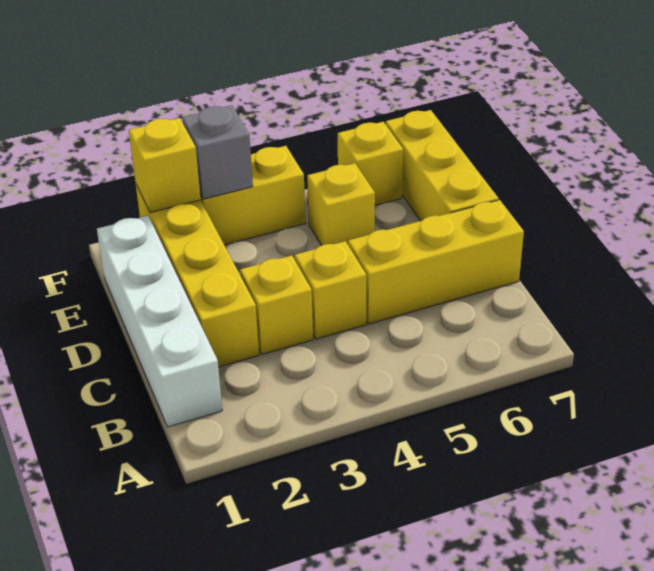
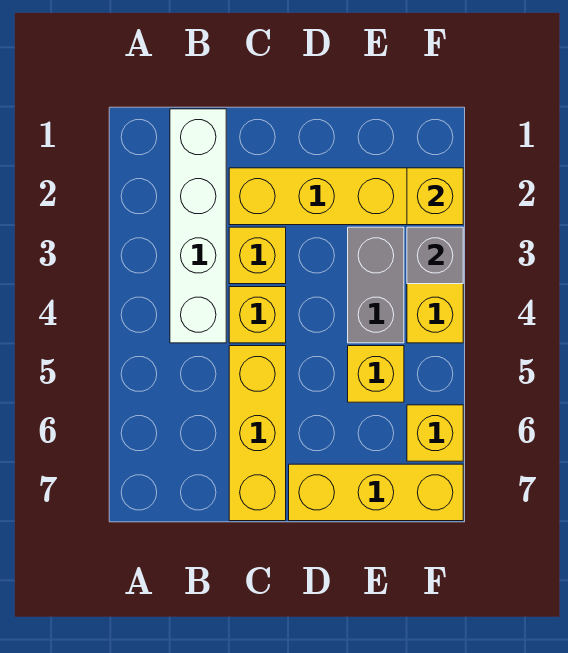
white 1x4 brick [97,216,222,427] -> white 1x4 brick turned to [170,109,226,343]
none -> grey 1x2 brick [348,227,404,343]

